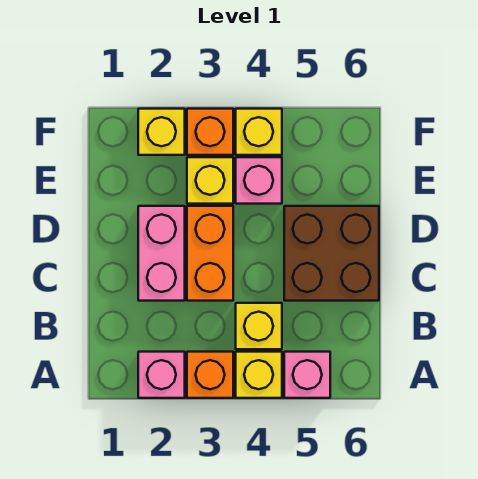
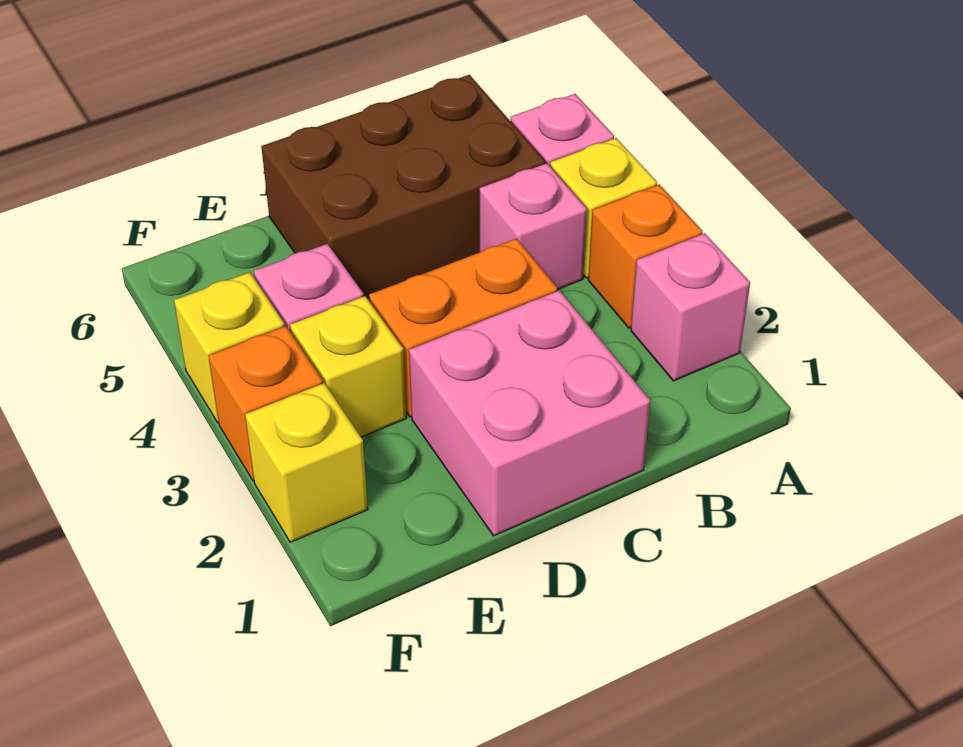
yellow 1x1 brick [236,303,282,349] -> pink 1x1 brick [480,163,587,289]
pink 1x2 brick [138,206,185,301] -> pink 2x2 brick [409,290,650,536]
brown 2x2 brick [284,206,379,301] -> brown 2x3 brick [261,75,545,298]

